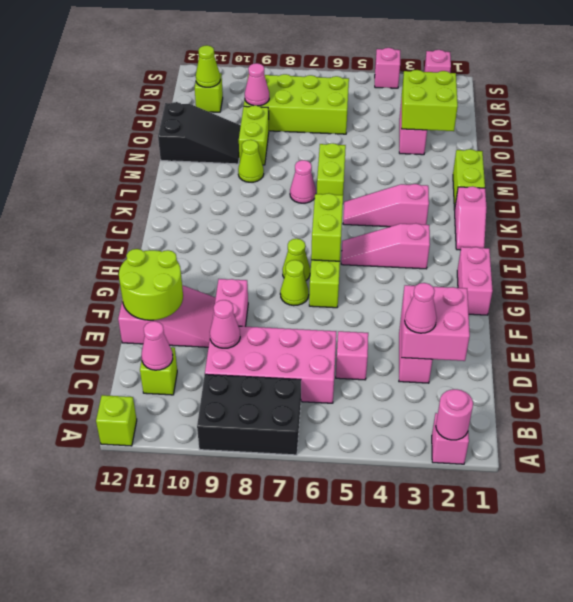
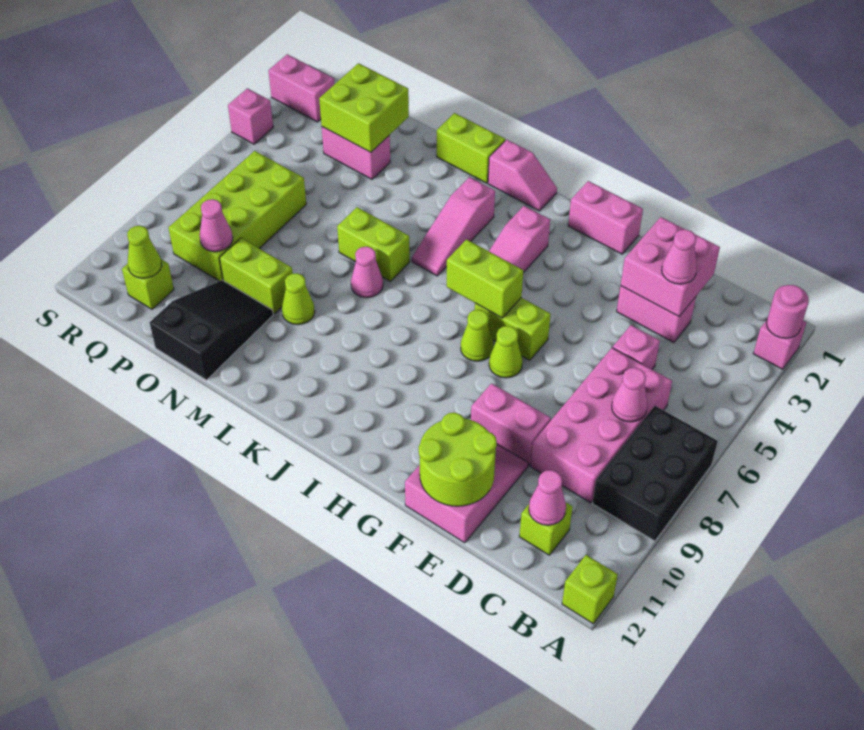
pink 1x1 cone [210,300,240,348] -> pink 1x1 cone moved to [612,368,648,422]
pink 1x1 brick [424,50,451,73] -> pink 1x2 brick [268,54,334,122]

